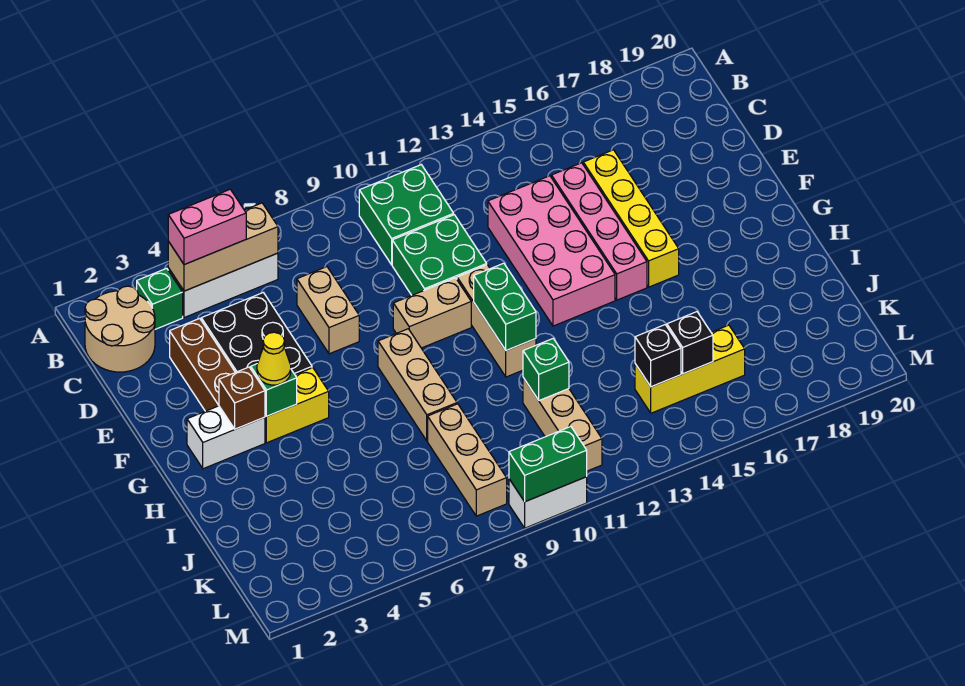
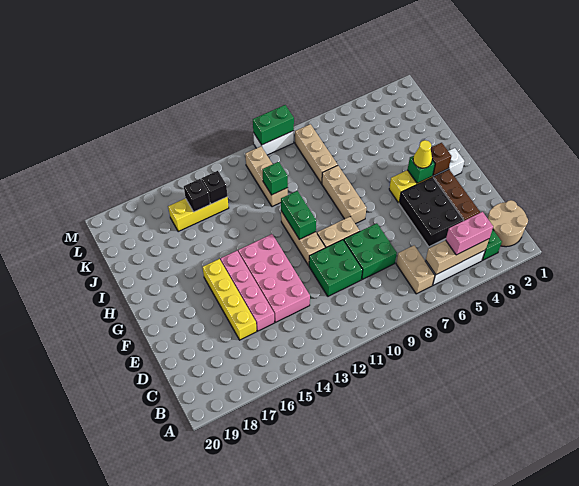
green 2x2 brick [359,165,454,265] -> green 2x2 brick moved to [344,223,397,280]
tan 1x2 brick [297,267,359,354] -> tan 1x2 brick moved to [396,246,435,294]

